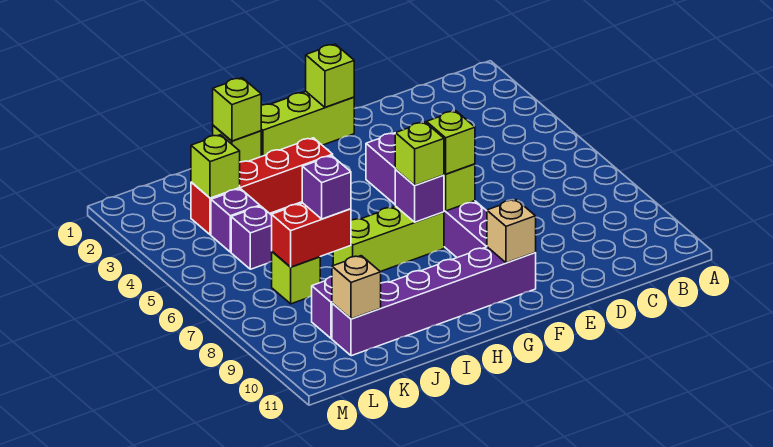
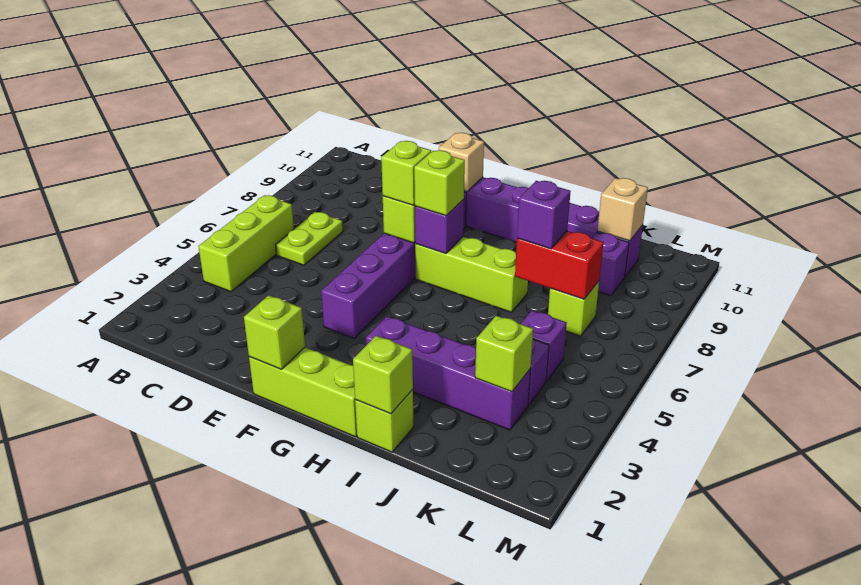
none -> lime 1x3 brick [198,195,294,292]
none -> lime 1x2 plate [276,212,343,265]
red 1x4 brick [191,138,333,235] -> purple 1x4 brick [366,316,531,430]

